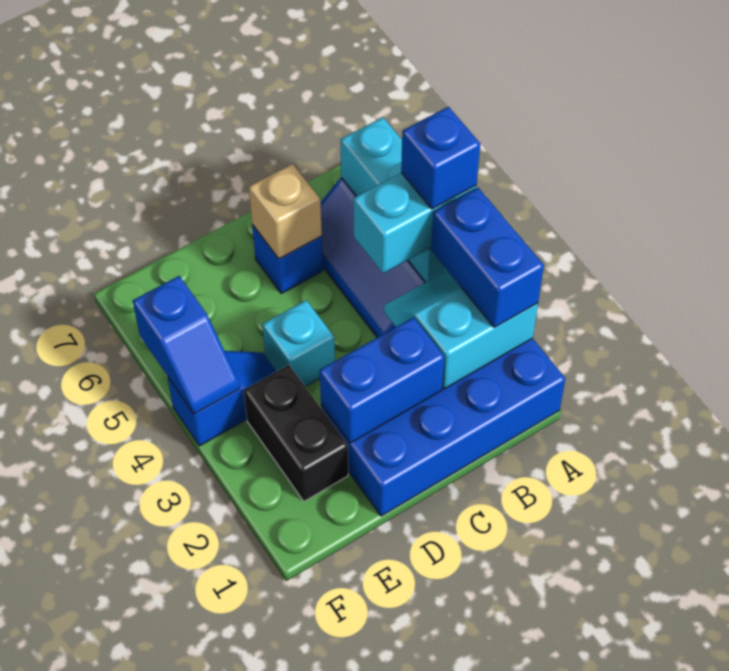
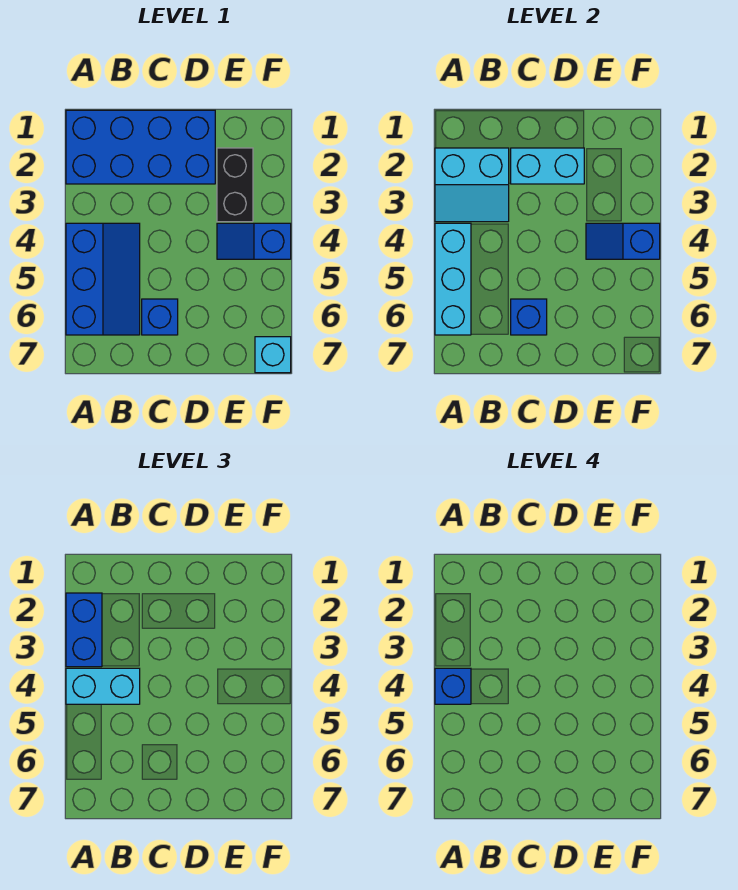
blue 1x2 brick [320,317,444,443] -> cyan 1x2 brick [511,148,584,184]
tan 1x1 brick [249,164,322,259] -> blue 1x1 brick [511,299,547,335]
cyan 1x1 brick [262,300,335,387] -> cyan 1x1 brick moved to [255,337,291,373]
blue 1x2 slope [133,276,240,414] -> blue 1x2 slope turned to [586,223,660,259]

